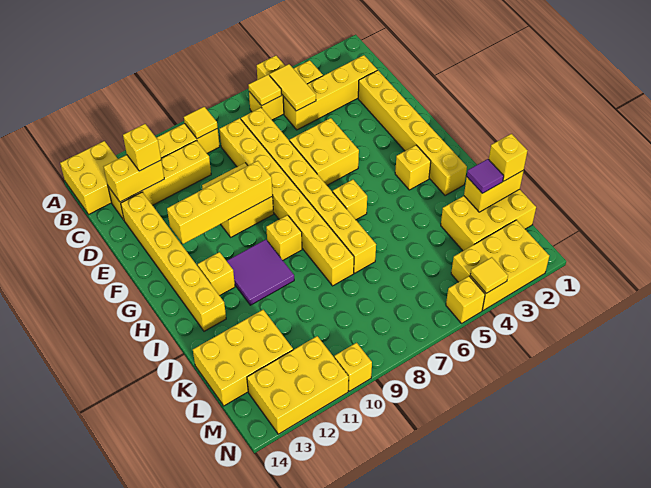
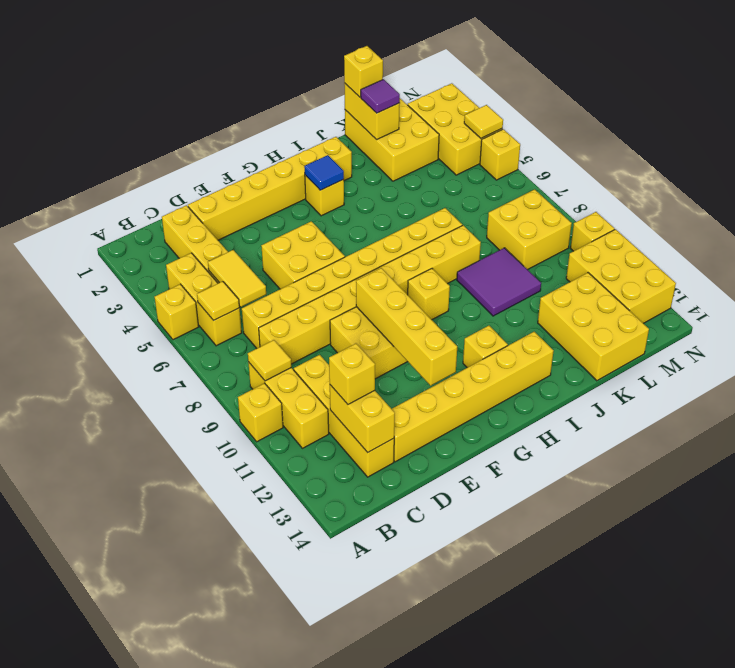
yellow 2x2 brick [60,141,118,214] -> yellow 2x2 brick moved to [487,189,572,270]
yellow 1x2 tile [269,64,316,111] -> yellow 1x2 tile turned to [208,250,266,307]
none -> blue 1x1 tile [304,155,344,190]
yellow 1x1 brick [333,180,367,220] -> yellow 1x1 brick moved to [238,383,283,442]
purple 2x2 tile [227,239,294,305] -> purple 2x2 tile moved to [457,248,541,316]

